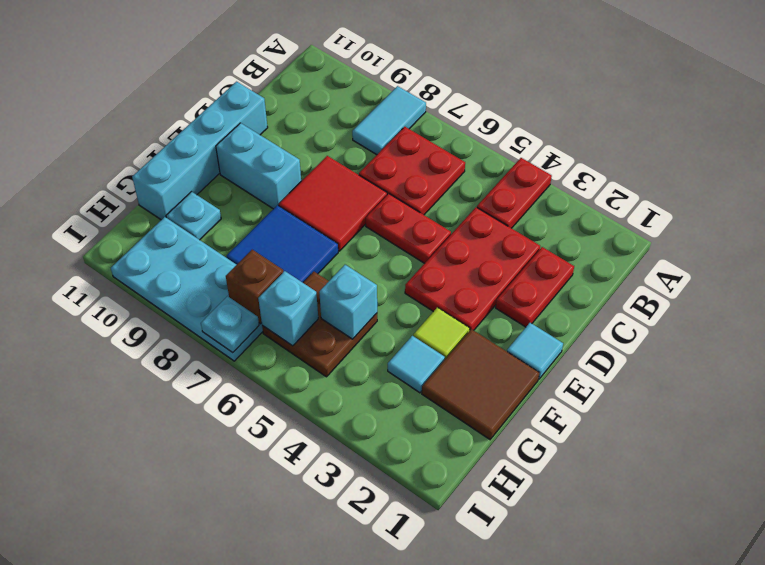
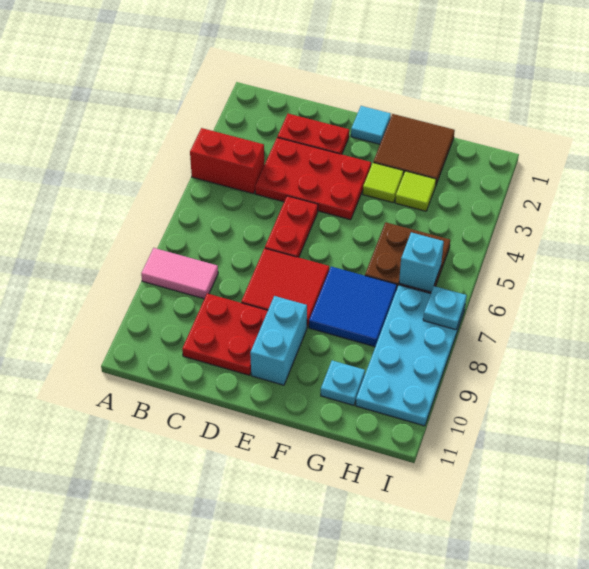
red 1x2 plate [477,158,552,228] -> red 1x2 brick [190,128,264,194]
cyan 1x2 tile [352,86,426,155] -> pink 1x2 tile [141,248,218,299]
red 2x2 plate [359,127,465,215] -> red 2x2 plate moved to [182,293,268,375]
cyan 1x4 brick [132,82,268,220] -> none
cyan 1x1 tile [388,336,445,393] -> lime 1x1 tile [395,171,436,211]
cyan 1x1 brick [319,265,377,339] -> none
brown 1x1 brick [226,250,283,324] -> none

